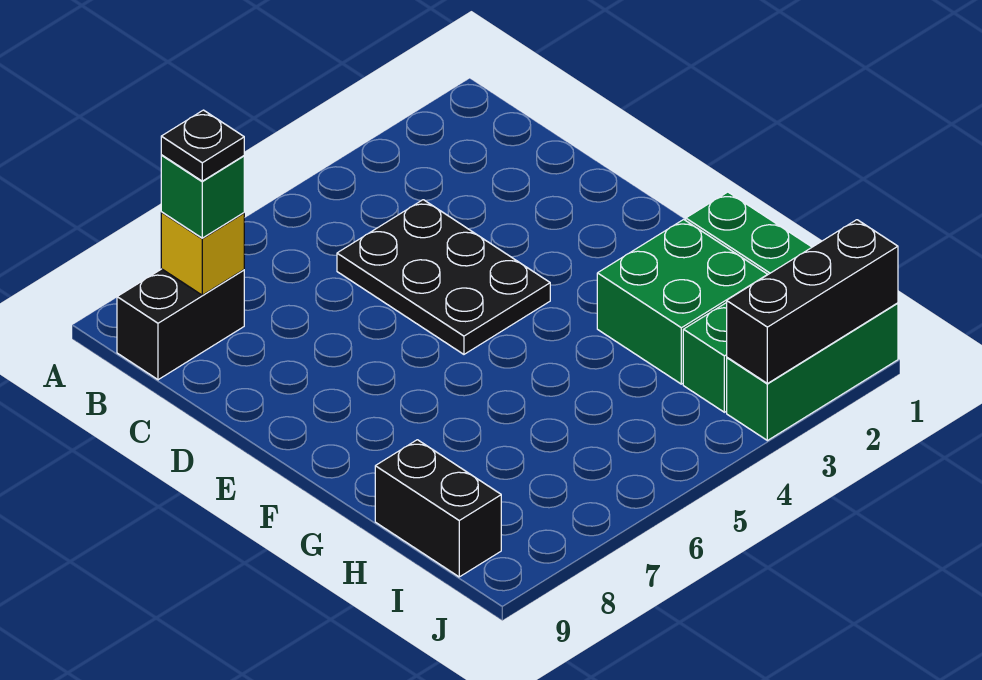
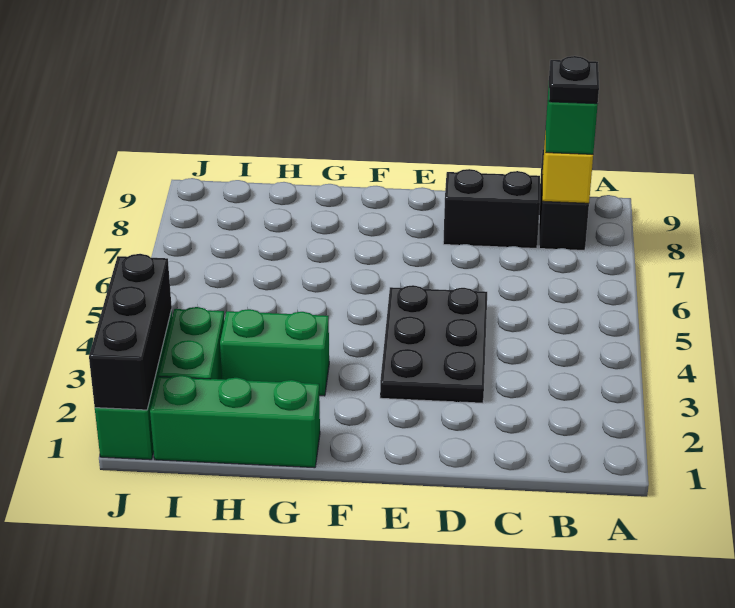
black 2x3 plate [337,200,550,354] -> black 2x3 plate turned to [380,285,487,403]
green 2x2 brick [597,219,768,384] -> green 1x2 brick [220,309,329,396]
black 1x2 brick [375,440,501,577] -> black 1x2 brick moved to [443,169,540,248]

